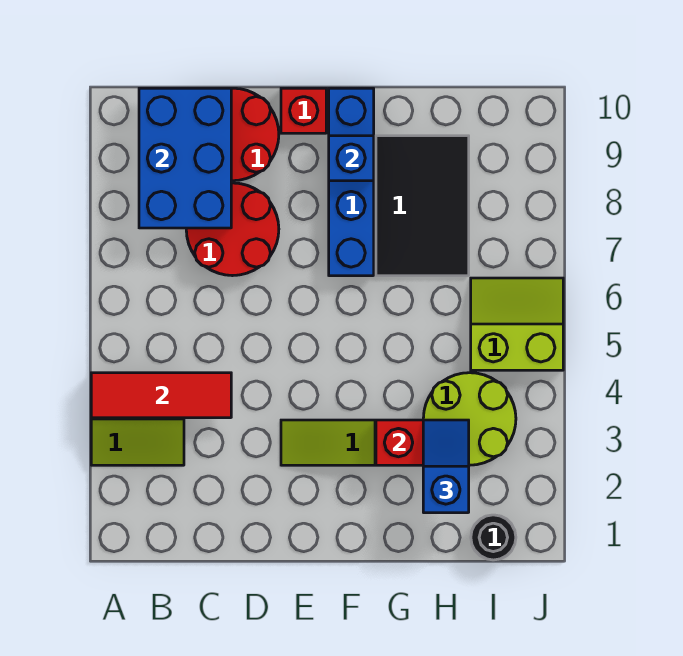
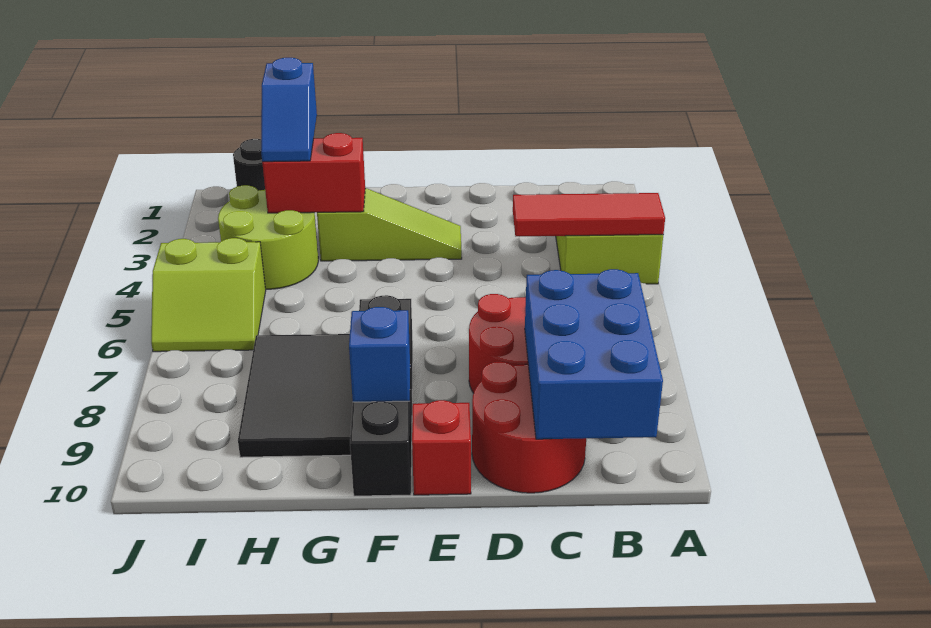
blue 1x4 brick [329,88,374,276] -> black 1x4 brick [350,295,413,496]

